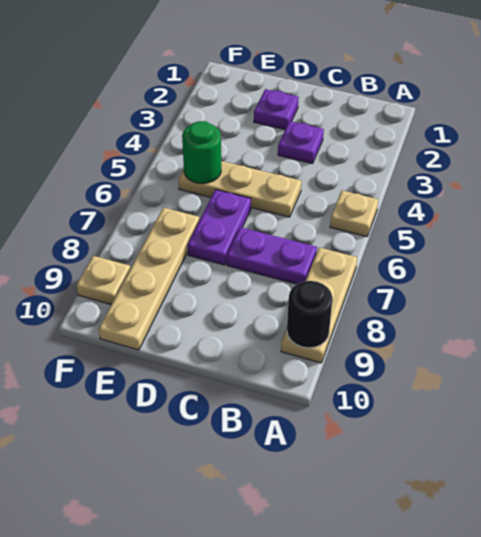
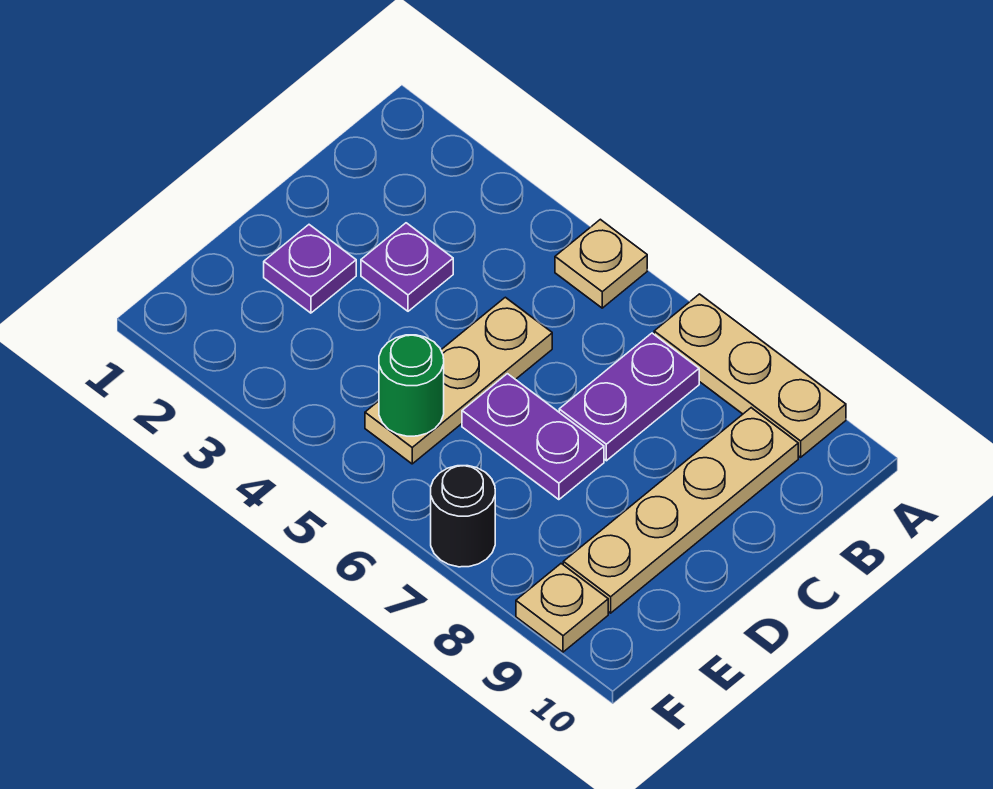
black 1x1 round brick [287,281,333,348] -> black 1x1 round brick moved to [431,466,495,567]
tan 1x4 plate [99,208,200,350] -> tan 1x4 plate turned to [563,408,798,613]

